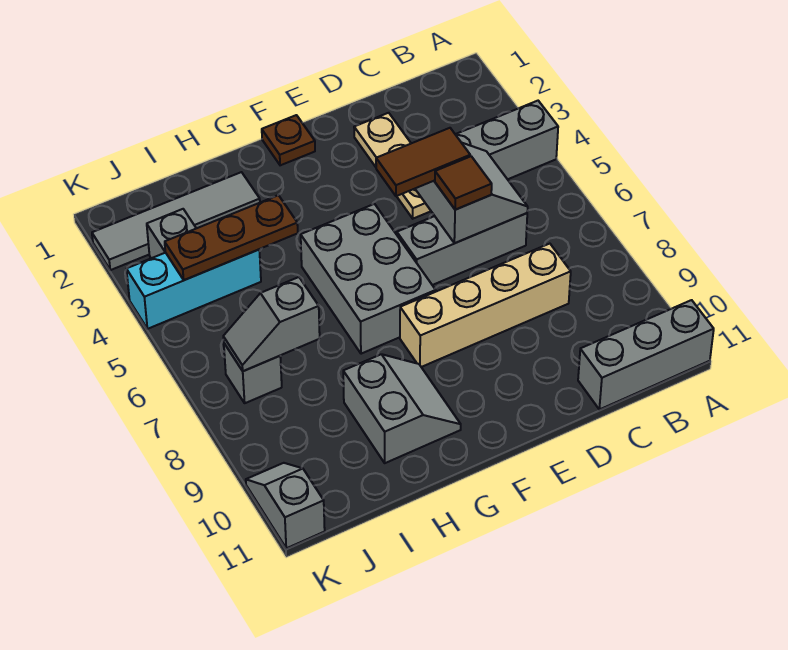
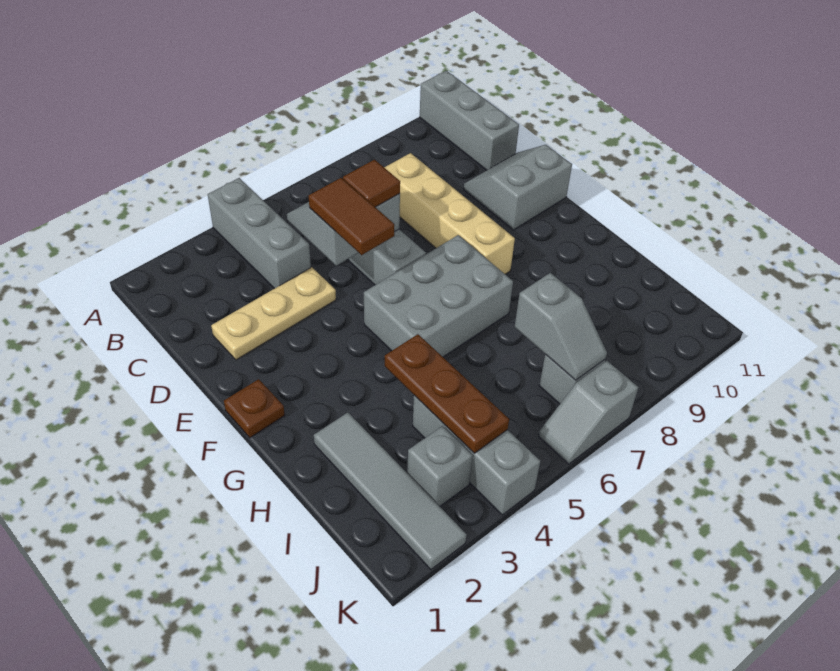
grey 2x2 slope [343,354,461,463] -> grey 2x2 slope moved to [464,145,572,230]
cyan 1x3 brick [126,249,261,329] -> grey 1x3 brick [413,395,540,515]
grey 1x2 slope [246,463,325,548] -> grey 1x2 slope moved to [539,361,638,464]

